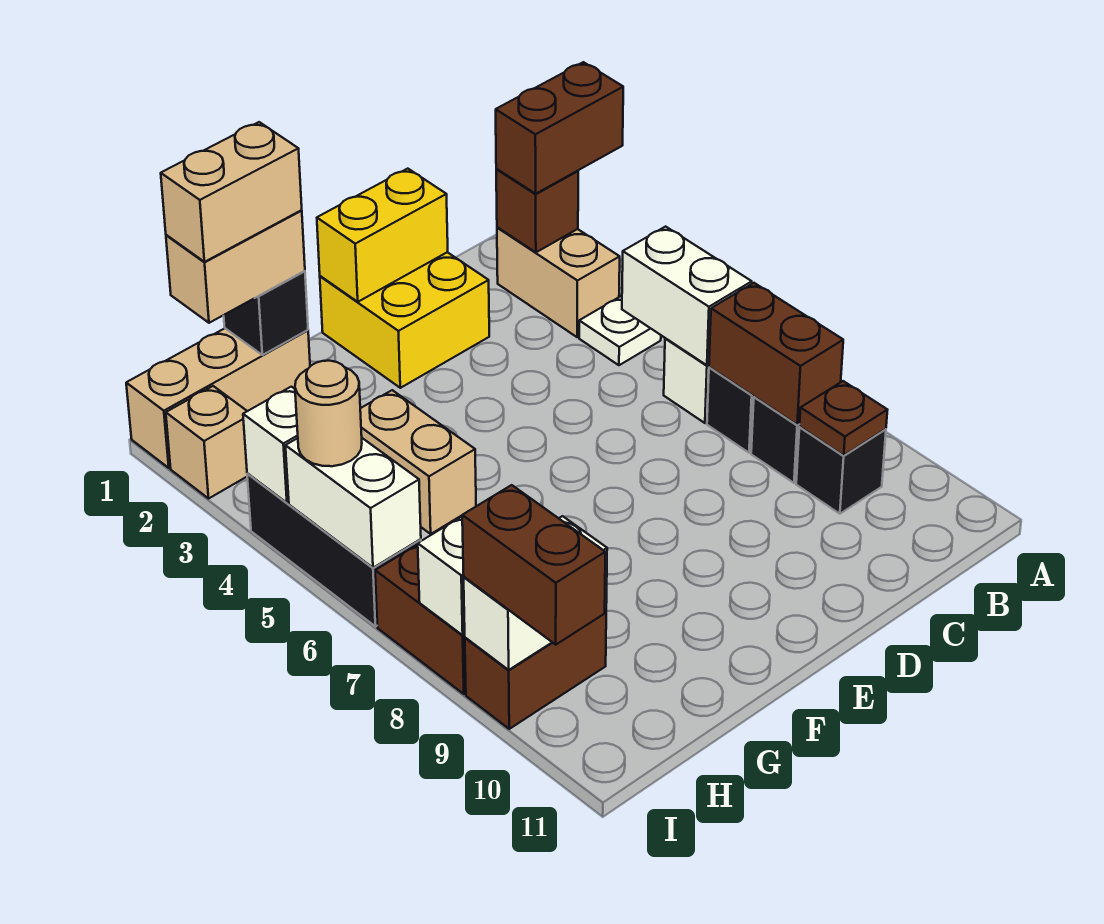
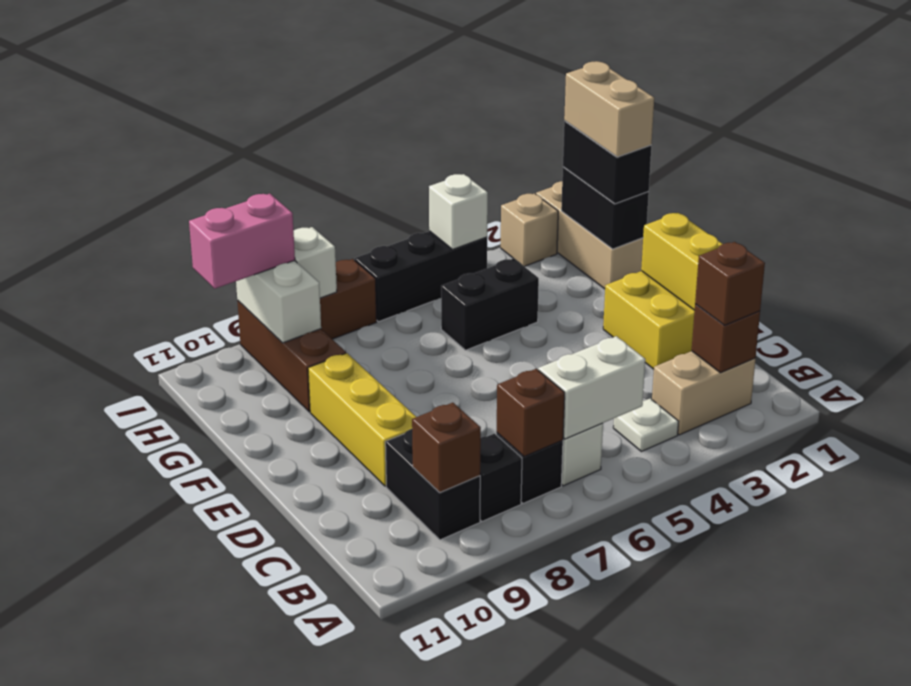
brown 1x2 brick [496,62,623,194] -> brown 1x1 brick [695,242,765,325]
brown 1x2 brick [709,283,843,425] -> brown 1x1 brick [497,369,565,457]
black 1x1 brick [796,427,886,514] -> black 1x2 brick [385,429,480,540]
brown 1x1 plate [800,381,887,455] -> brown 1x1 brick [412,403,481,493]
none -> yellow 1x3 brick [308,353,416,486]
black 1x1 brick [224,271,308,355] -> black 1x2 brick [561,167,649,249]
tan 1x2 brick [166,210,305,323] -> black 1x2 brick [563,121,651,204]
tan 1x2 brick [360,390,476,534] -> black 1x2 brick [441,258,539,350]
brown 1x2 brick [465,608,606,729] -> brown 1x3 brick [237,301,346,412]
white 1x2 brick [285,438,421,568] -> none
tan 1x1 round brick [295,361,362,466] -> none
brown 1x2 brick [462,485,605,645] -> pink 1x2 brick [189,194,295,289]

